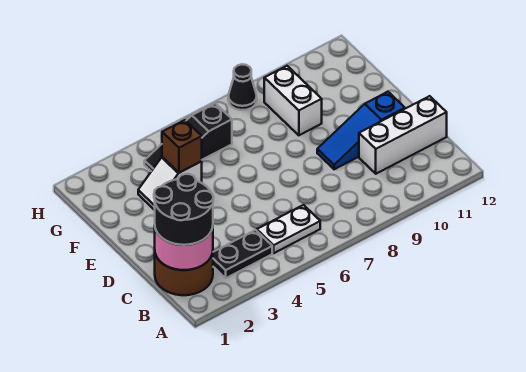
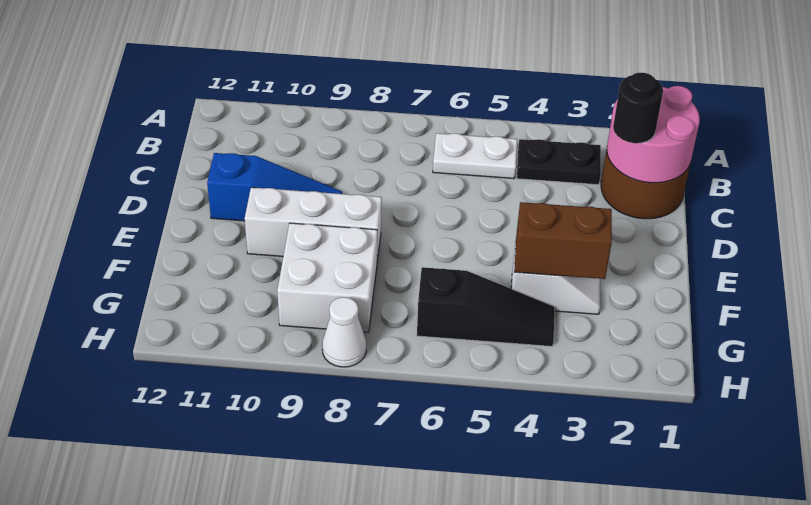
black 2x2 round brick [154,174,214,245] -> black 1x1 round brick [613,73,663,143]
white 1x3 brick [359,96,447,174] -> white 1x3 brick moved to [245,187,382,261]
brown 1x1 brick [162,120,202,173] -> brown 1x2 brick [514,202,612,279]
white 1x2 brick [264,66,322,135] -> white 2x2 brick [277,223,377,332]
black 1x1 cone [228,64,257,110] -> white 1x1 cone [322,297,366,367]

